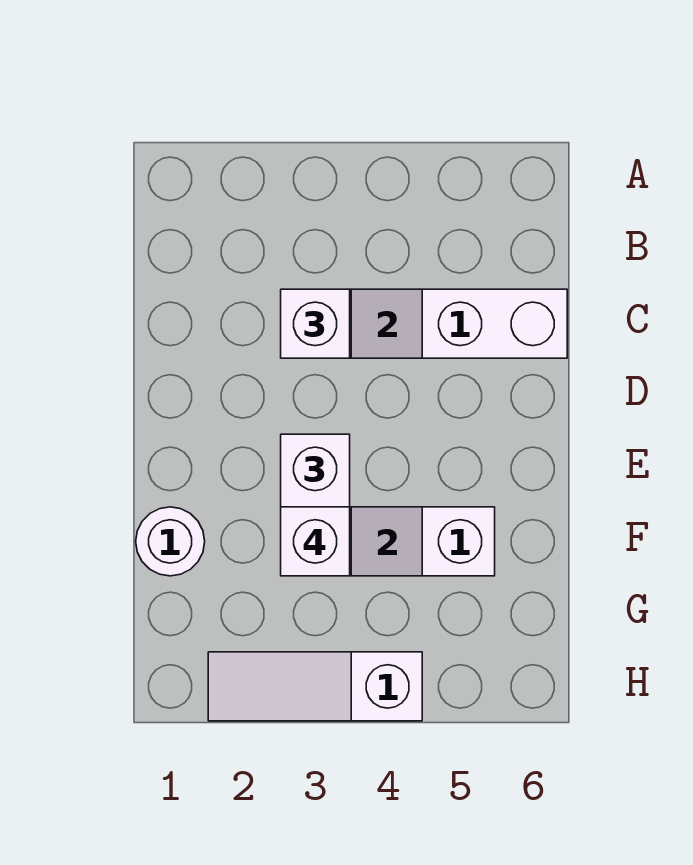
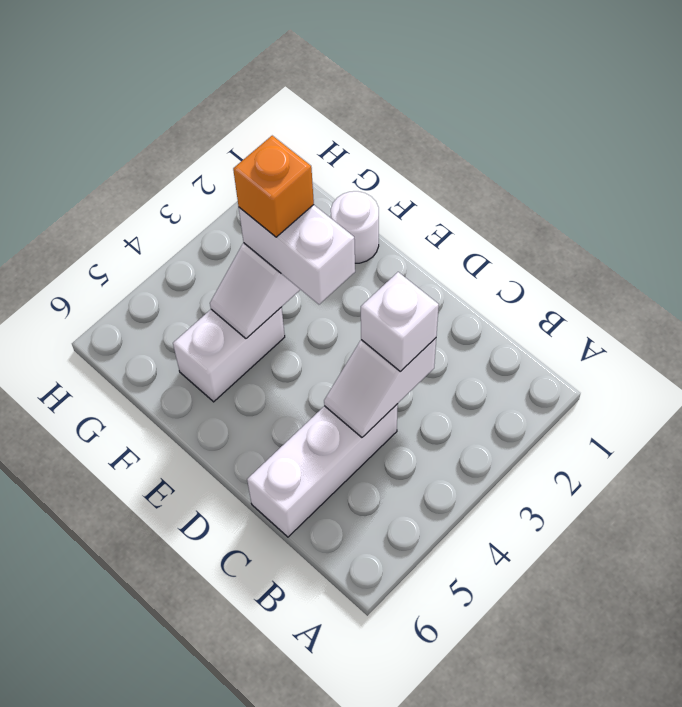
white 1x1 brick [281,507,350,576] -> orange 1x1 brick [233,136,314,237]
white 1x3 slope [208,652,422,721] -> none

